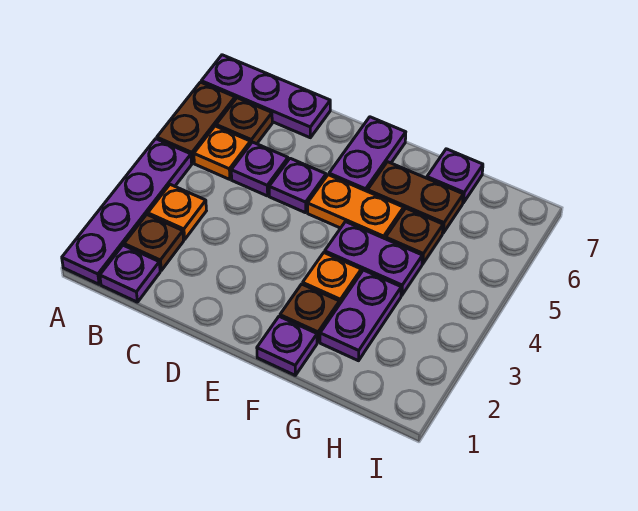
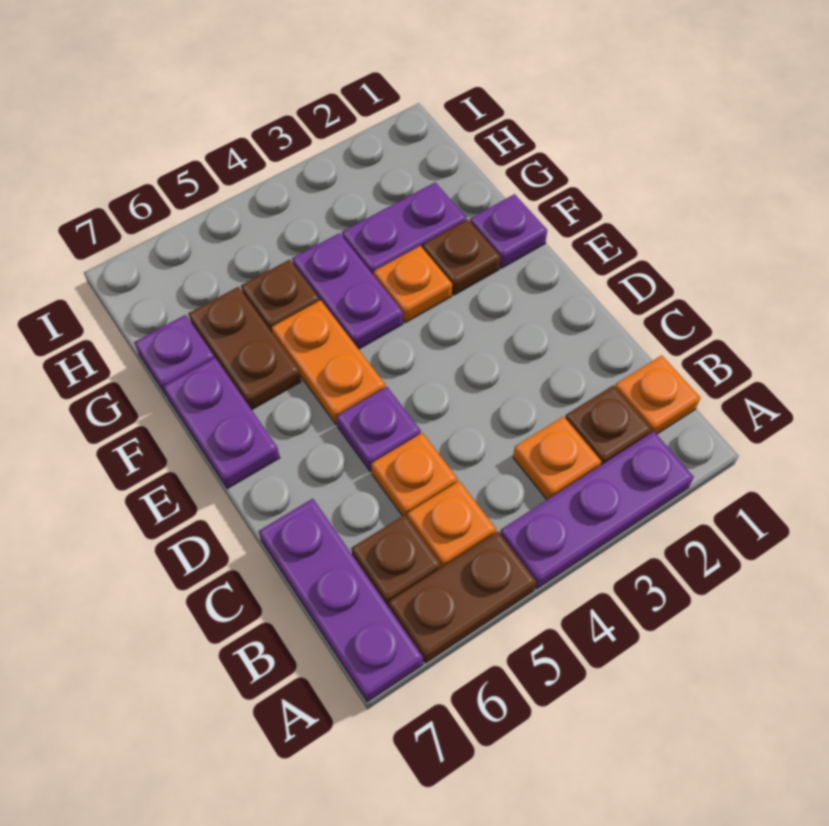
purple 1x4 plate [62,139,192,284] -> purple 1x3 plate [500,431,694,589]
purple 1x1 plate [100,245,160,302] -> orange 1x1 plate [615,355,701,434]
purple 1x1 plate [231,142,288,196] -> orange 1x1 plate [371,433,457,518]
purple 1x2 plate [329,117,406,191] -> purple 1x2 plate turned to [163,358,280,489]

